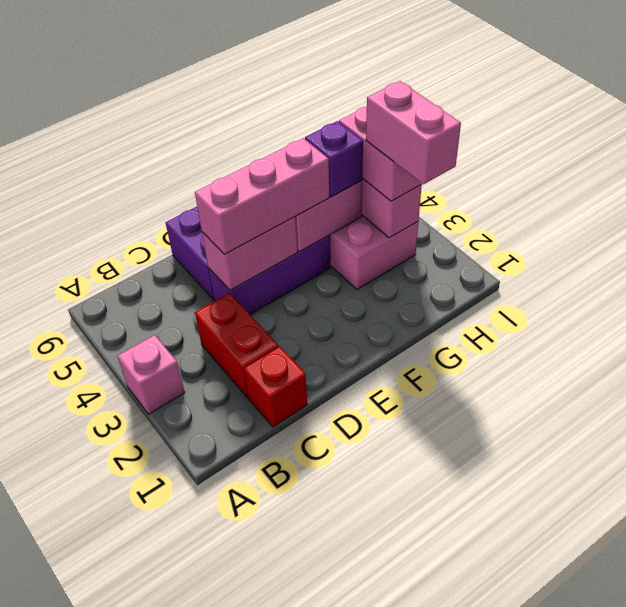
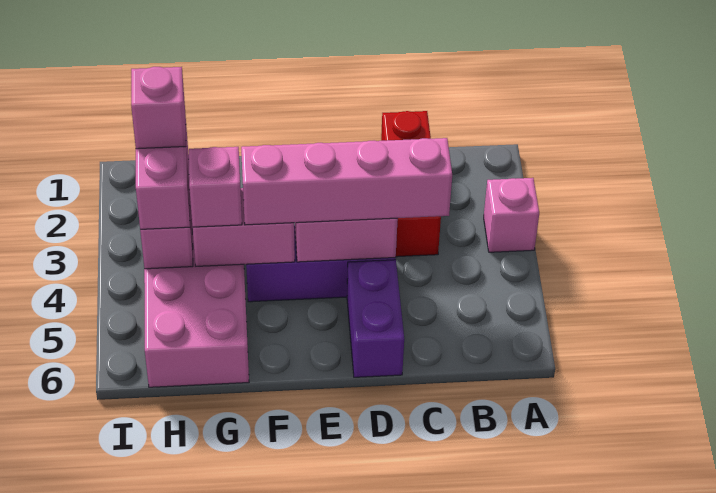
pink 1x3 brick [195,138,329,255] -> pink 1x4 brick [241,138,452,225]
purple 1x1 brick [305,121,363,197] -> pink 1x1 brick [188,147,242,227]
pink 1x2 brick [366,81,461,184] -> pink 1x1 brick [131,67,186,149]

